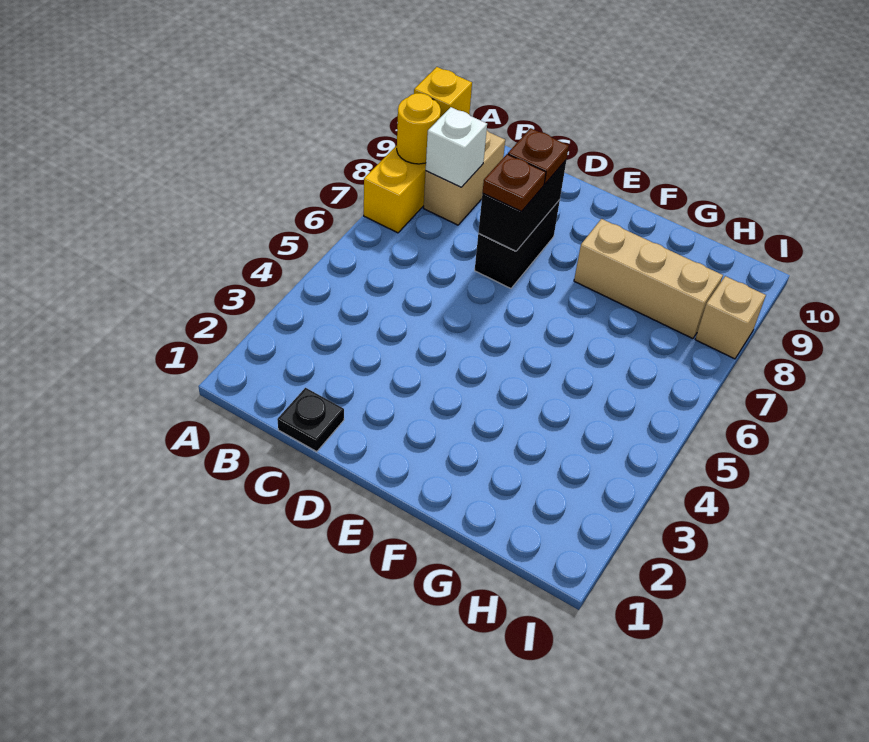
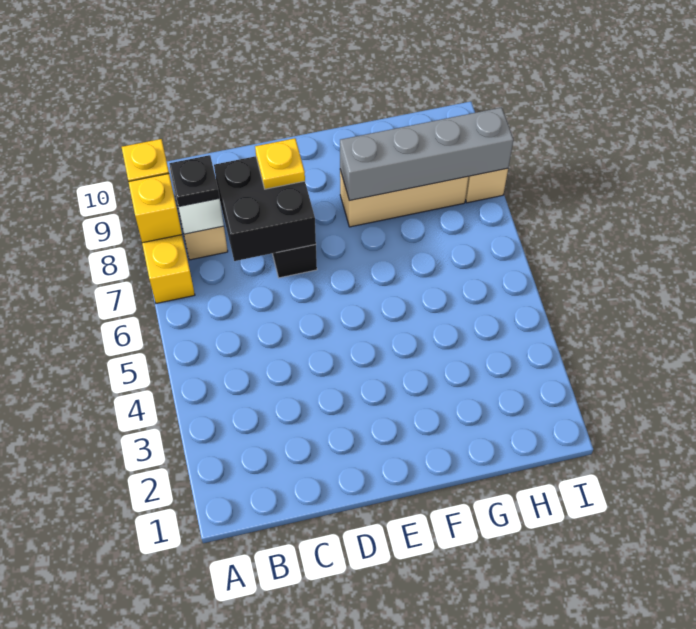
yellow 1x1 round brick [397,93,441,164] -> yellow 1x1 brick [129,174,182,243]
black 1x1 plate [277,388,344,452] -> black 1x1 plate moved to [169,155,220,207]
black 1x2 brick [478,160,566,251] -> black 2x2 brick [214,156,316,261]
brown 1x1 plate [483,154,546,211] -> none
brown 1x1 plate [508,128,569,184] -> yellow 1x1 plate [255,138,305,189]
none -> grey 1x4 brick [340,107,513,201]

